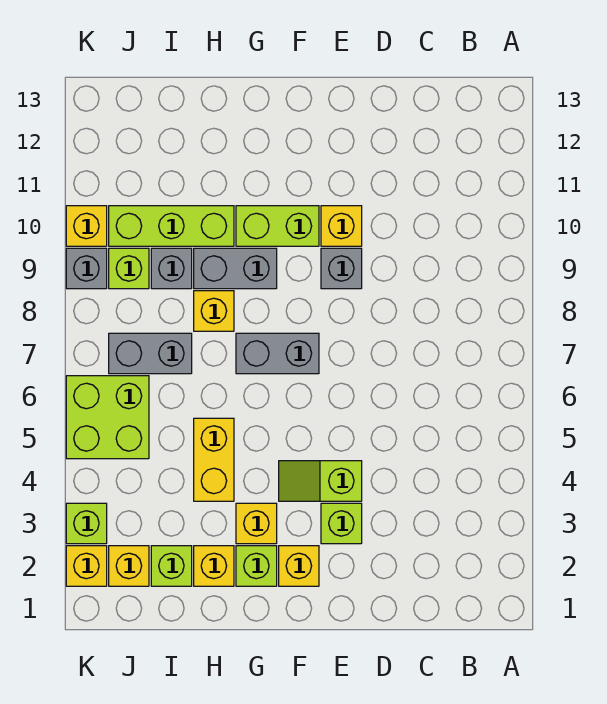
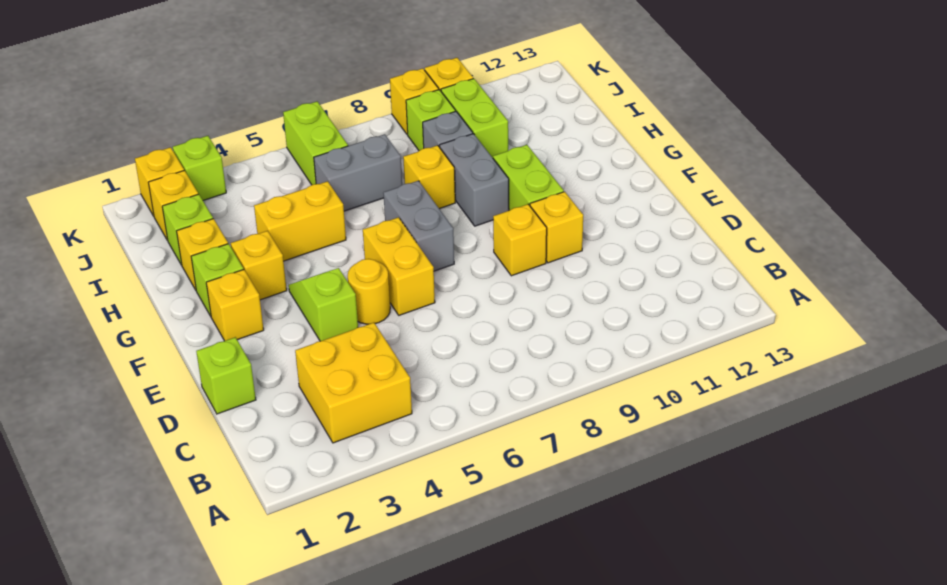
none -> yellow 2x2 brick [295,323,412,443]
lime 1x1 brick [321,503,362,544] -> lime 1x1 brick moved to [196,337,256,414]
none -> yellow 1x1 round brick [348,259,390,324]
none -> yellow 1x2 brick [363,217,435,315]
grey 1x1 brick [321,248,362,289] -> yellow 1x1 brick [493,204,547,276]
lime 1x3 brick [109,206,234,246] -> lime 1x2 brick [441,79,508,158]
grey 1x2 brick [109,333,192,374] -> grey 1x2 brick turned to [314,134,402,211]
lime 2x2 brick [66,376,149,459] -> lime 1x2 brick [283,102,348,185]
grey 1x1 brick [66,248,107,289] -> yellow 1x1 brick [390,68,439,134]

